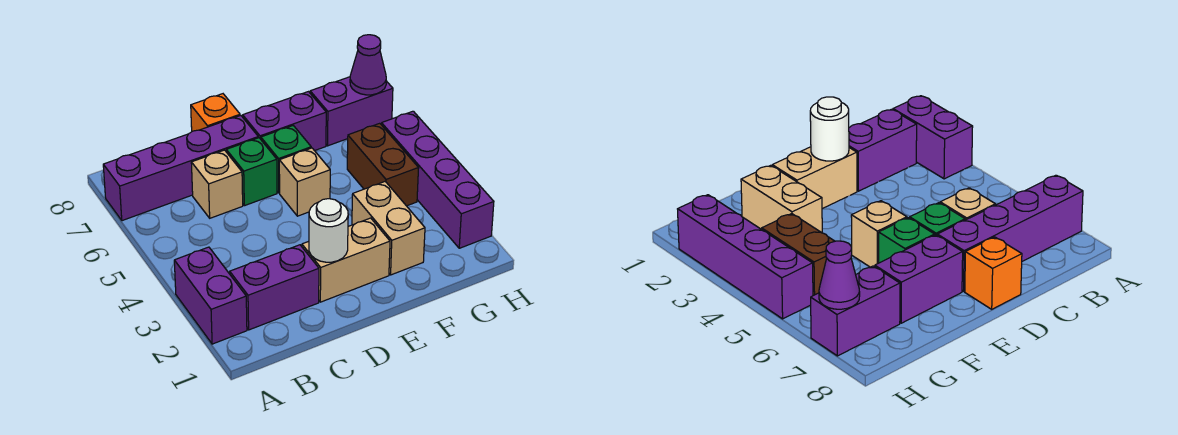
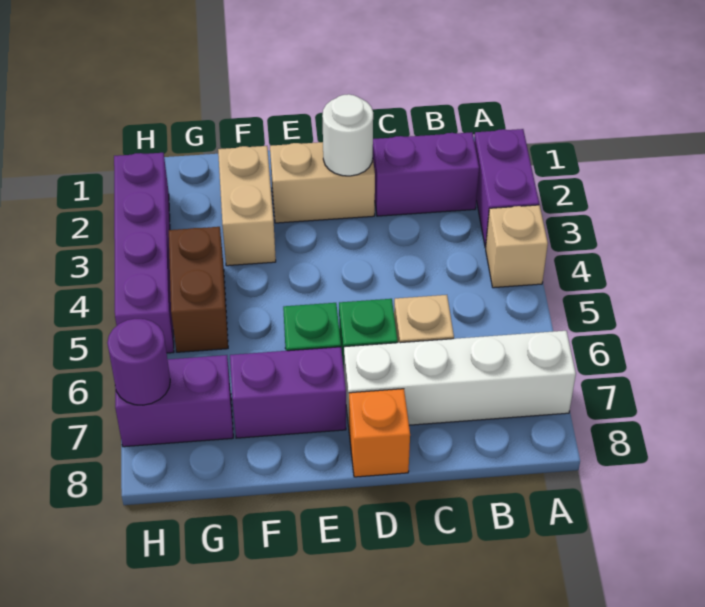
purple 1x4 brick [103,116,258,221] -> white 1x4 brick [344,331,576,427]
tan 1x1 brick [279,148,330,216] -> tan 1x1 brick moved to [485,205,548,288]
purple 1x1 cone [350,35,386,95] -> purple 1x1 round brick [107,319,170,405]

